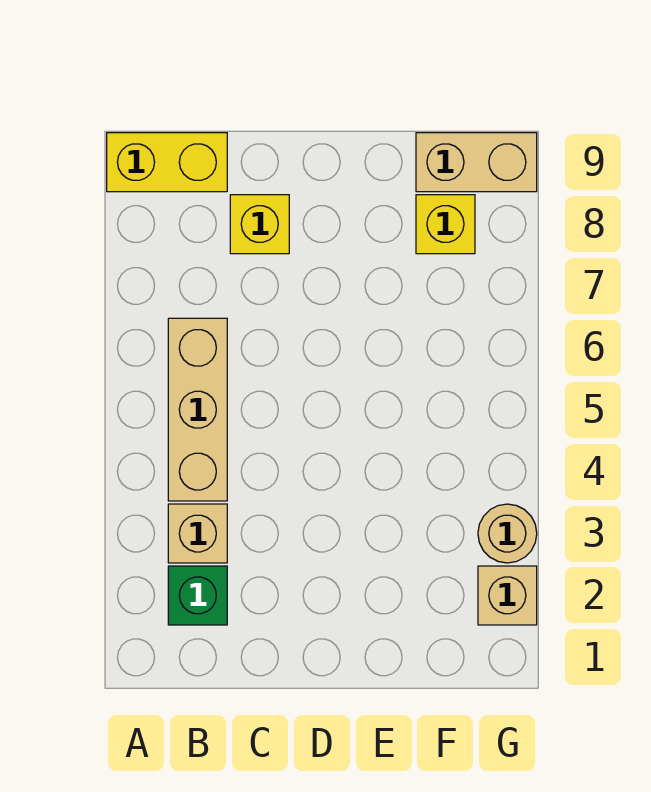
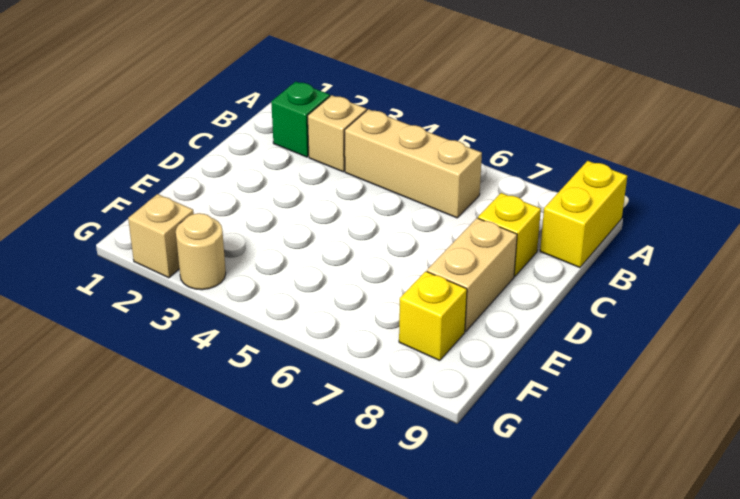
tan 1x2 brick [416,133,537,192] -> tan 1x2 brick moved to [427,218,517,331]

